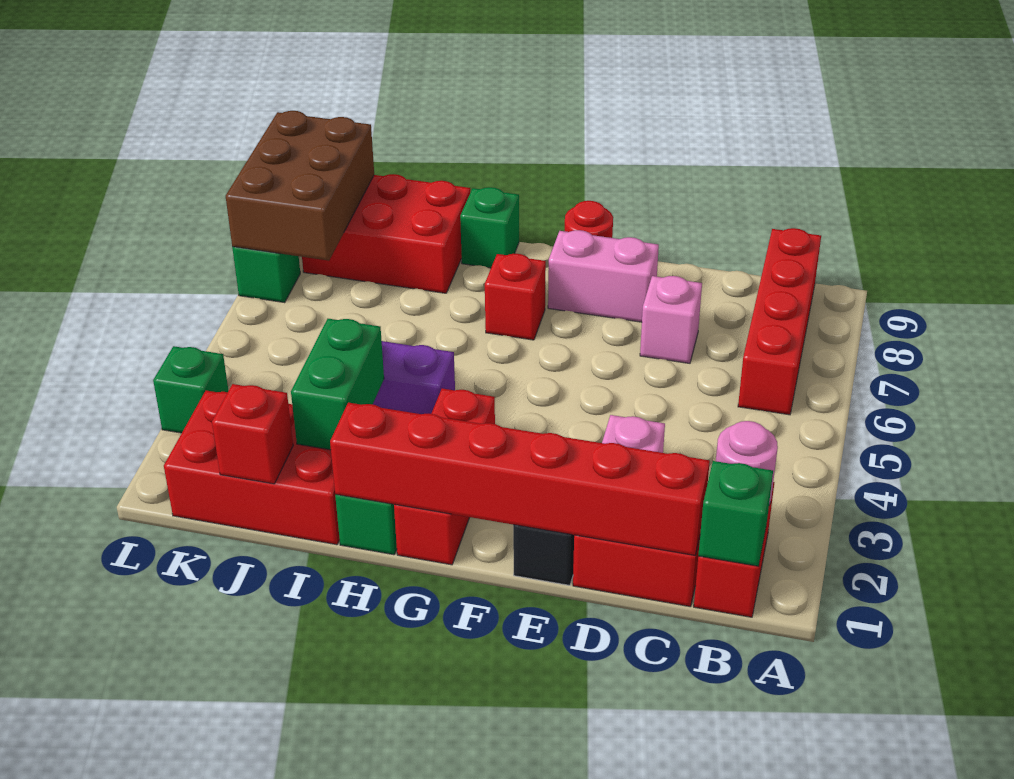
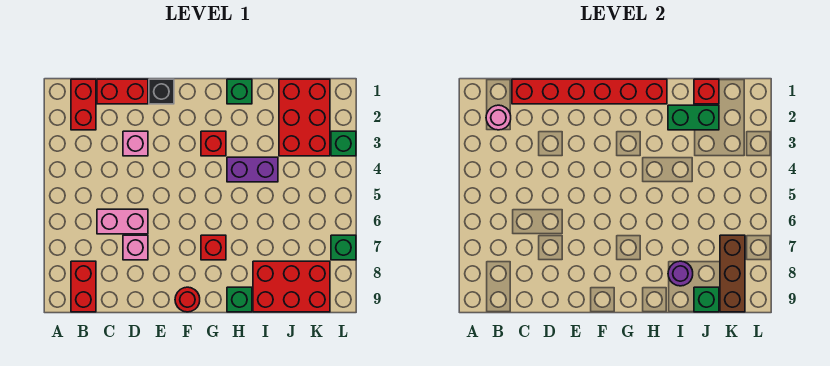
green 1x1 brick [698,461,773,566] -> green 1x1 brick moved to [694,287,719,312]
red 1x4 brick [738,228,821,415] -> red 1x2 brick [71,261,96,312]
pink 1x2 brick [548,230,659,322] -> pink 1x2 brick moved to [97,209,148,234]
red 1x3 brick [394,388,495,565] -> red 1x1 brick [201,131,226,156]
red 2x3 brick [164,391,340,545] -> red 2x3 brick turned to [279,79,330,156]
green 1x2 brick [291,319,384,450] -> green 1x2 brick turned to [668,105,719,130]
none -> purple 1x1 round brick [668,261,693,286]
brown 2x3 brick [226,111,374,261] -> brown 1x3 brick [720,235,745,312]

